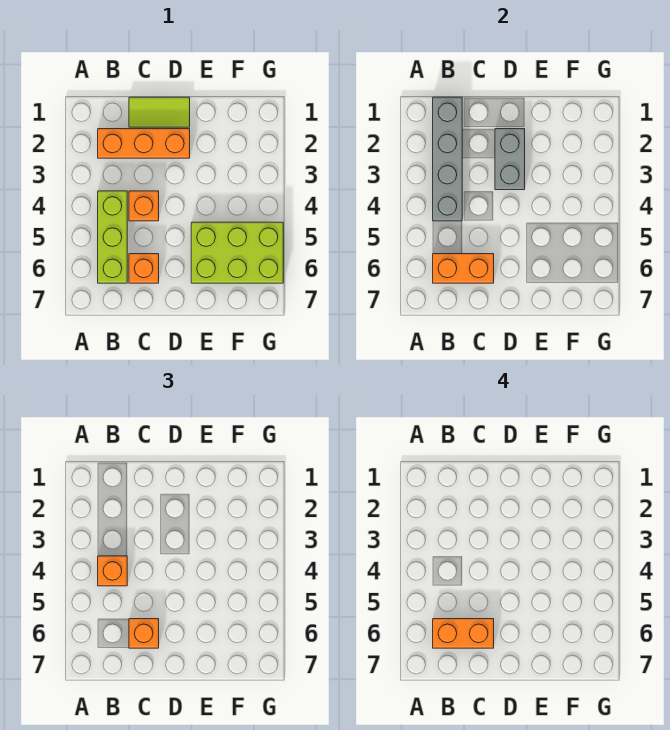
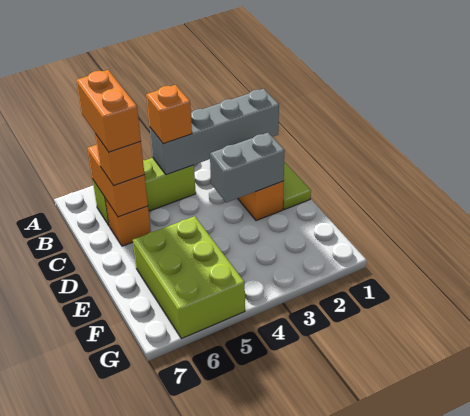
orange 1x1 brick [129,191,159,221] -> none

